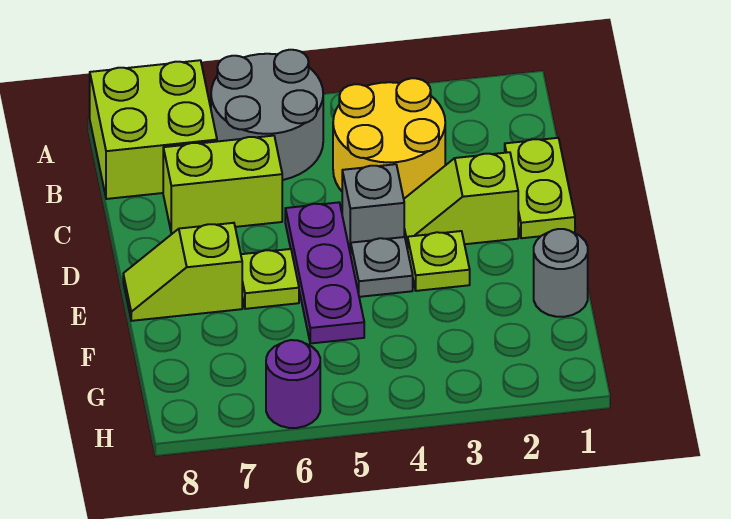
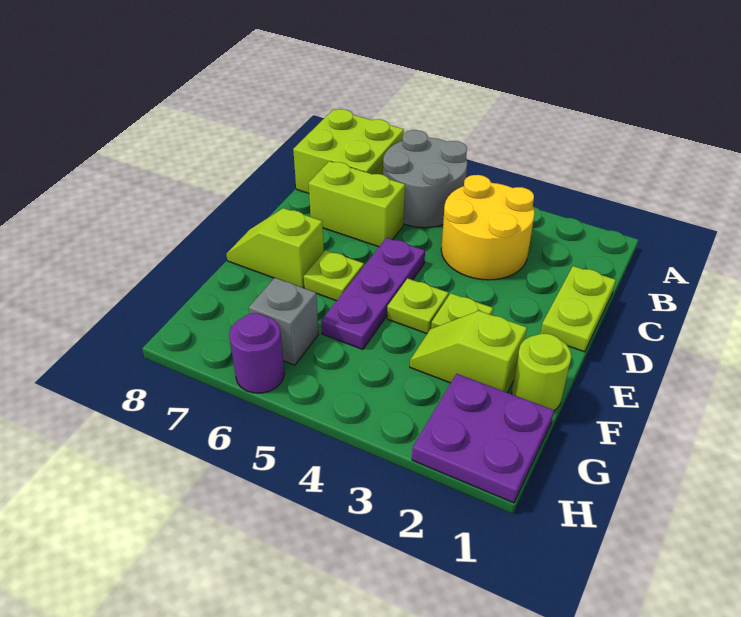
lime 1x2 slope [404,152,518,249] -> lime 1x2 slope moved to [410,311,527,392]
grey 1x1 brick [342,164,404,255] -> grey 1x1 brick moved to [249,278,319,365]
grey 1x1 plate [351,237,413,297] -> lime 1x1 plate [387,278,448,334]
grey 1x1 round brick [534,229,588,317] -> lime 1x1 round brick [512,334,572,410]
none -> purple 2x2 plate [412,374,554,503]

